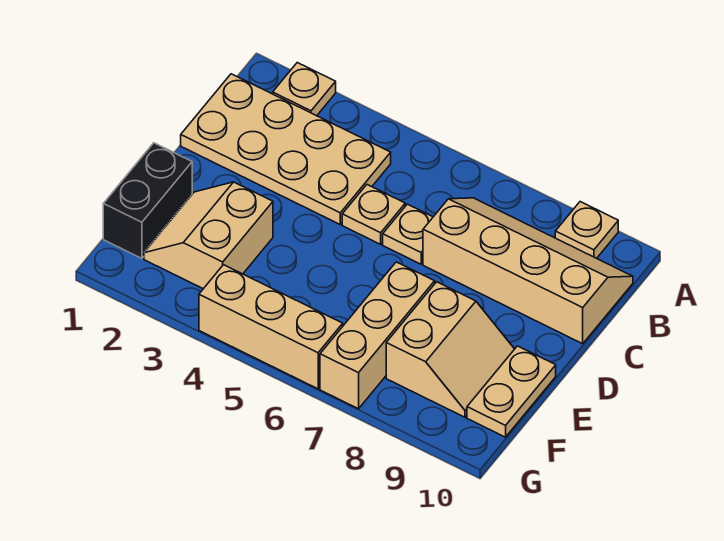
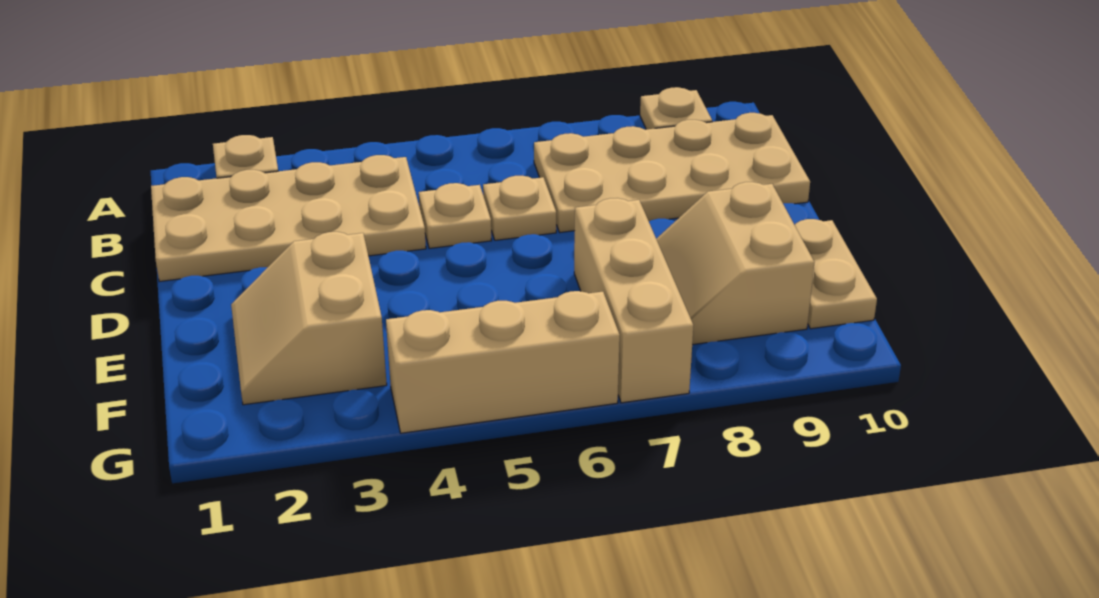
tan 2x4 slope [423,198,633,344] -> tan 2x4 plate [534,113,810,232]
black 1x2 brick [103,143,192,258] -> none
tan 2x2 slope [386,282,514,417] -> tan 2x2 slope turned to [657,182,815,345]

